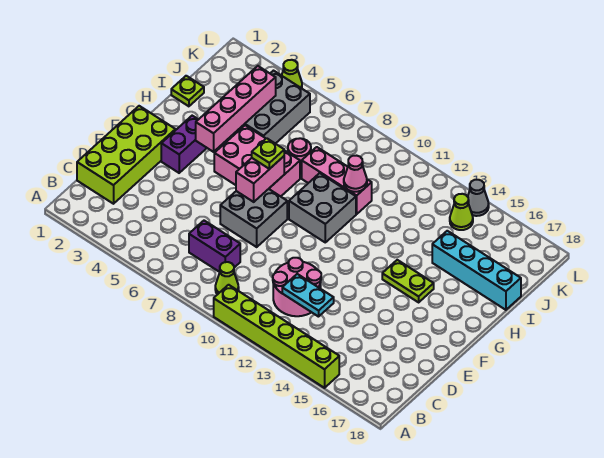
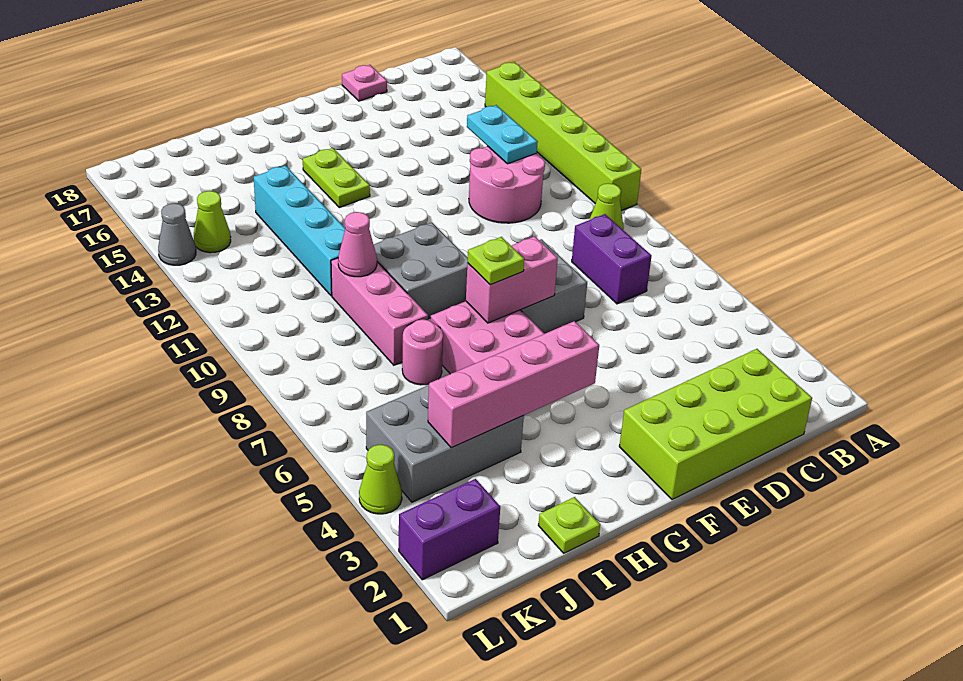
none -> pink 1x1 plate [342,65,387,101]
purple 1x2 brick [161,116,206,173] -> purple 1x2 brick moved to [399,479,500,580]
cyan 1x4 brick [432,231,521,310] -> cyan 1x4 brick moved to [254,166,345,296]

